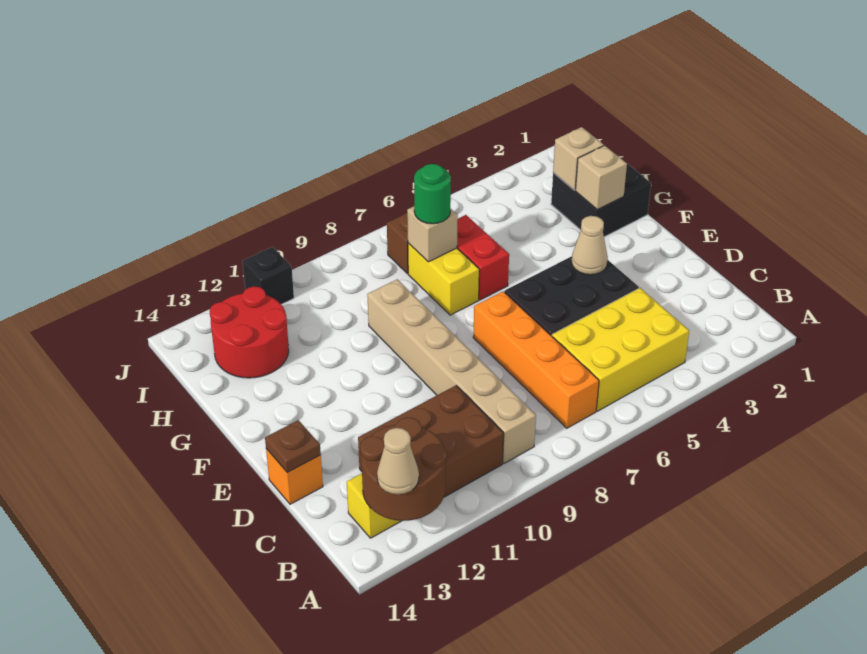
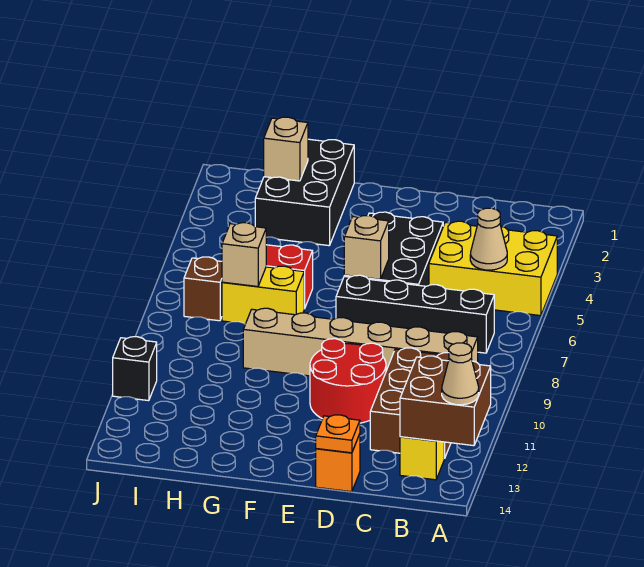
brown 2x2 round brick [360,417,447,521] -> brown 2x2 brick [400,356,491,446]
yellow 2x3 brick [552,288,689,411] -> yellow 2x3 brick turned to [429,221,557,316]
orange 1x4 brick [473,291,599,428] -> black 1x4 brick [336,275,494,353]
brown 1x1 plate [265,420,321,472] -> orange 1x1 plate [316,415,360,453]
tan 1x1 cone [572,216,608,275] -> tan 1x1 cone moved to [470,208,507,270]
black 2x2 brick [551,164,651,237] -> black 2x3 brick [255,139,354,246]
tan 1x1 brick [576,146,627,210] -> tan 1x1 brick moved to [344,215,389,279]
green 1x1 round brick [414,164,451,224] -> none
red 2x2 round brick [210,286,289,378] -> red 2x2 round brick moved to [310,339,386,423]

